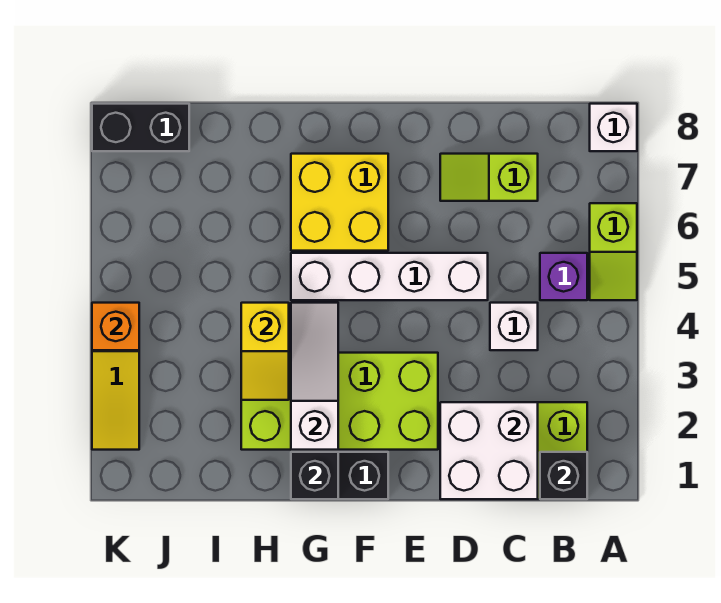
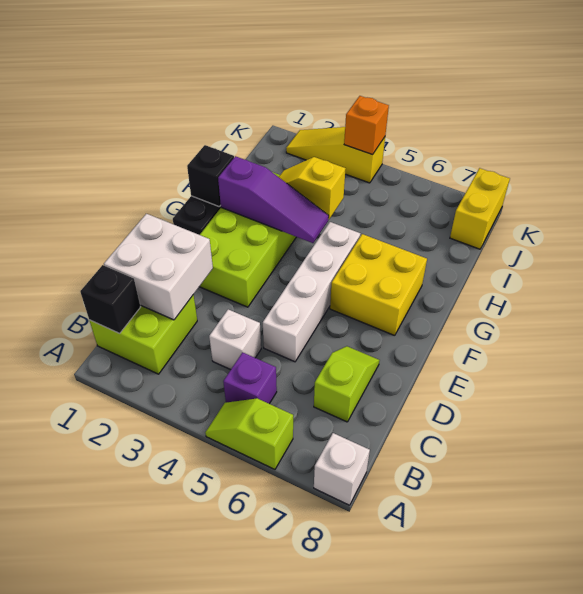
white 1x3 slope [291,303,338,450] -> purple 1x3 slope [218,156,329,243]
black 1x2 brick [92,104,189,151] -> yellow 1x2 brick [450,168,510,249]

